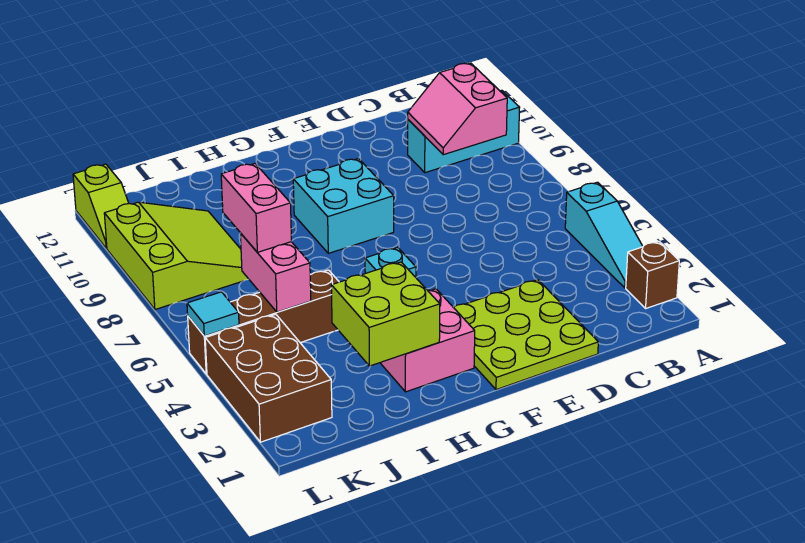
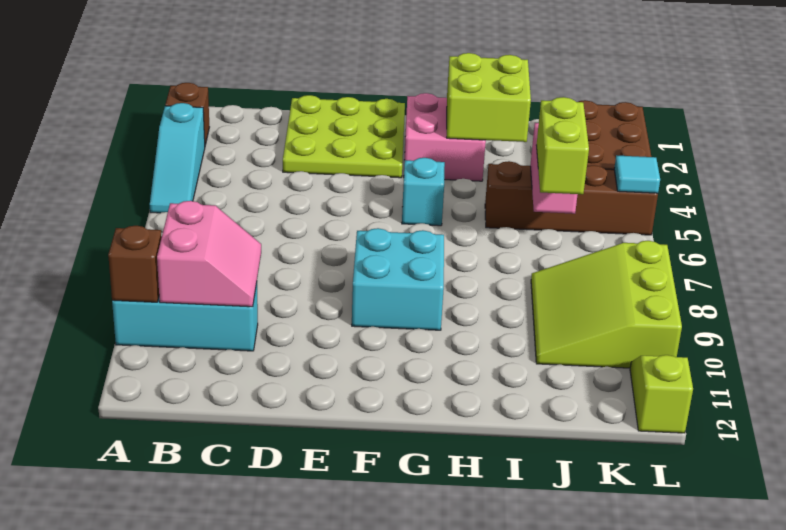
cyan 1x3 slope [565,182,643,288] -> cyan 1x3 slope turned to [150,103,205,213]
none -> brown 1x1 brick [108,226,162,302]
pink 1x2 brick [221,164,292,252] -> lime 1x2 brick [536,97,589,194]

